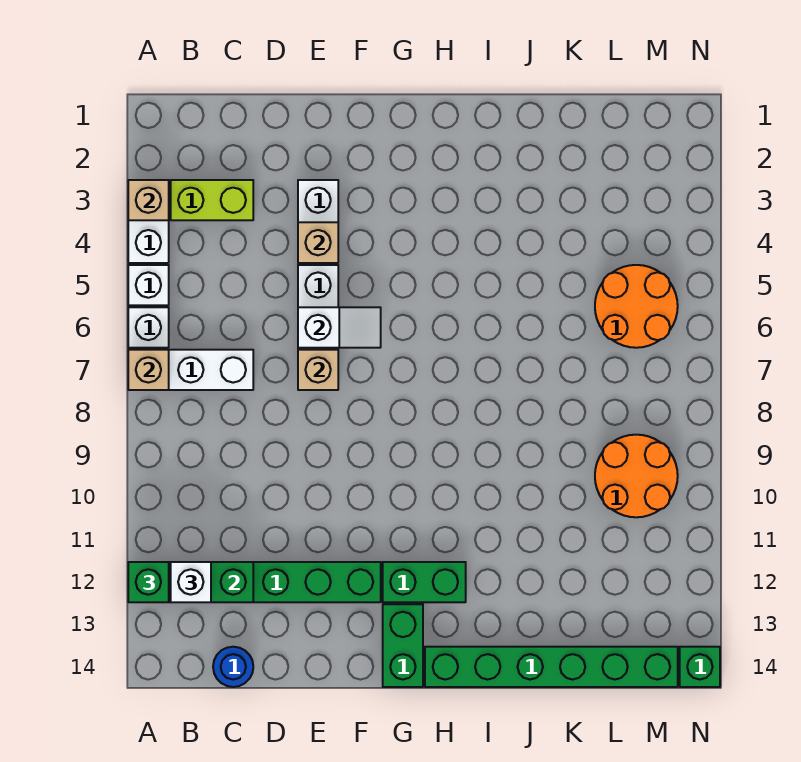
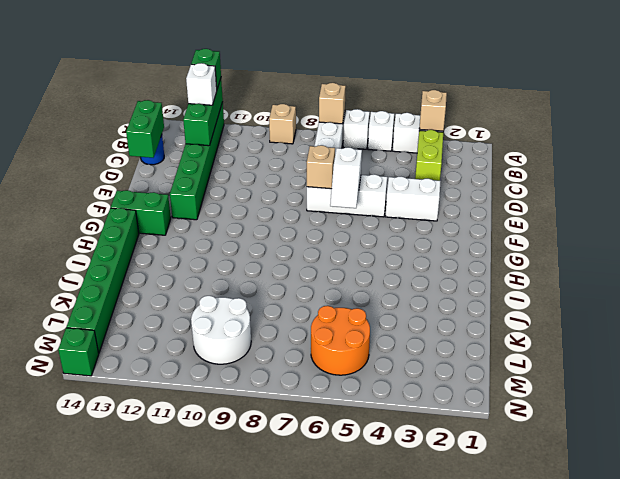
tan 1x1 brick [298,222,338,263] -> tan 1x1 brick moved to [269,104,296,144]
green 1x2 brick [383,562,466,602] -> green 1x2 brick moved to [126,100,164,158]
orange 2x2 round brick [595,435,678,517] -> white 2x2 round brick [191,296,251,364]

